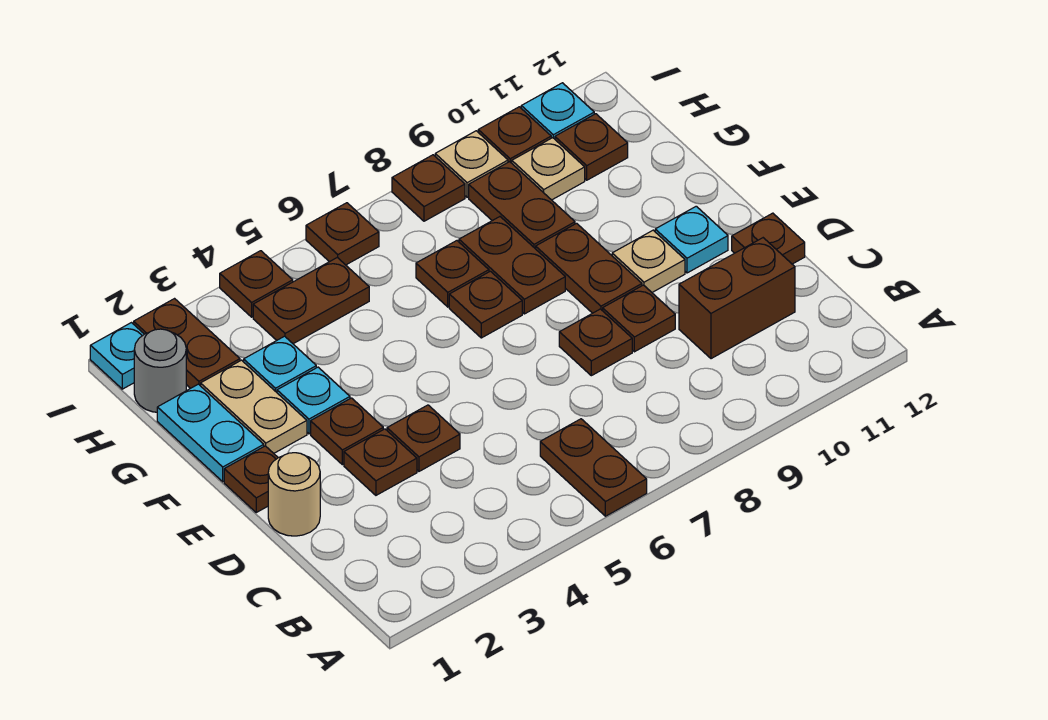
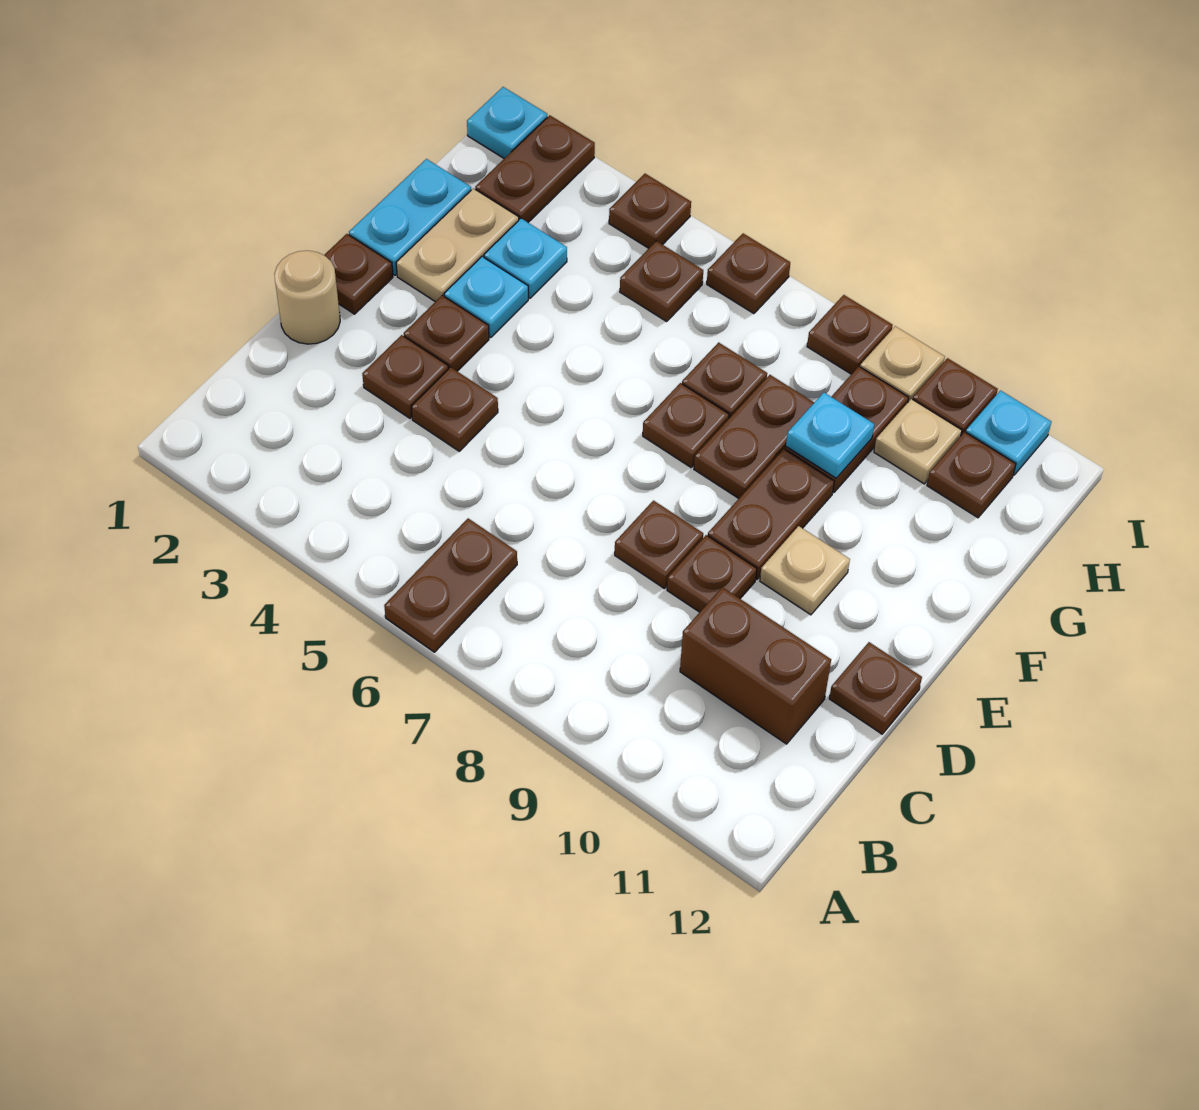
cyan 1x1 plate [655,206,728,273] -> cyan 1x1 plate moved to [786,393,874,478]
grey 1x1 round brick [134,329,186,412] -> none
brown 1x2 plate [253,257,369,344] -> brown 1x1 plate [620,241,703,321]

